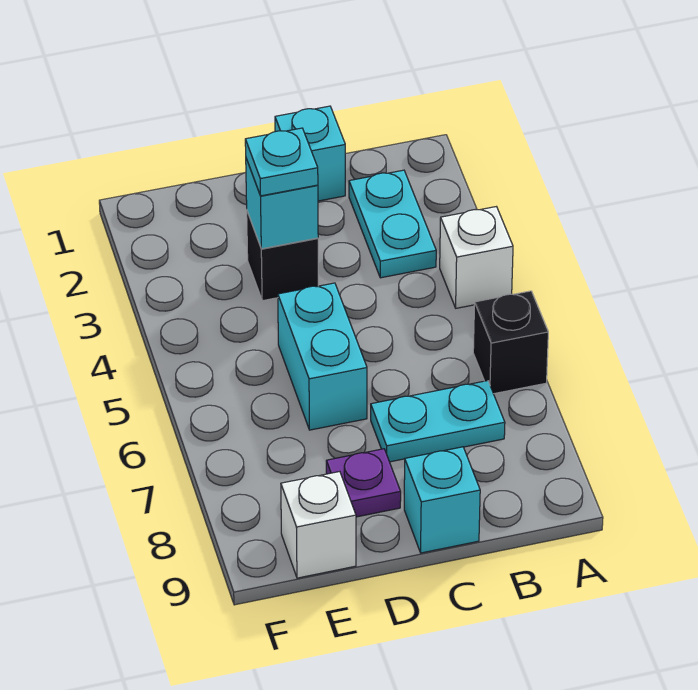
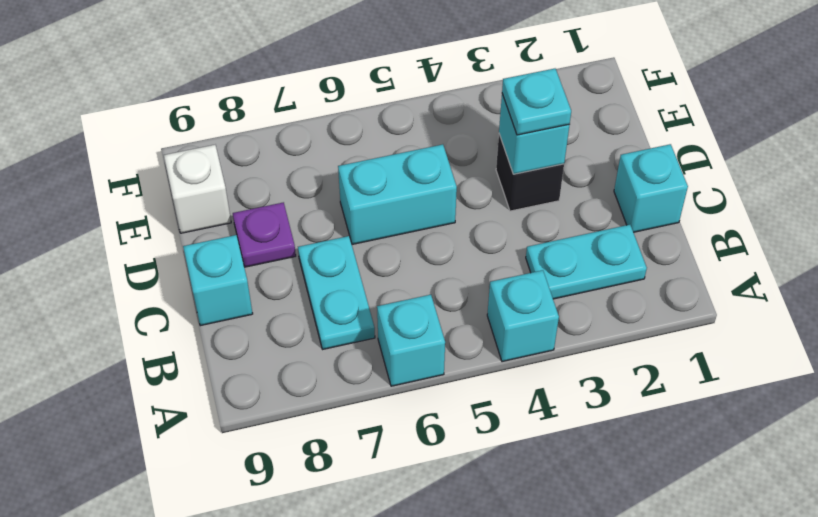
white 1x1 brick [440,207,513,308] -> cyan 1x1 brick [487,270,559,362]
black 1x1 brick [473,291,548,394] -> cyan 1x1 brick [377,295,445,386]

